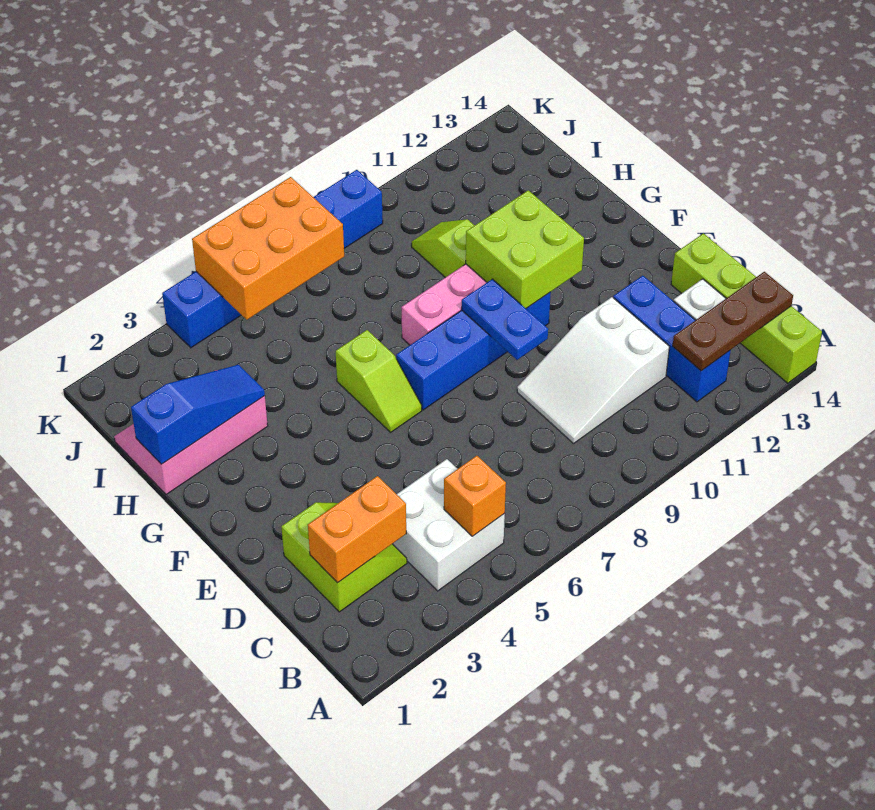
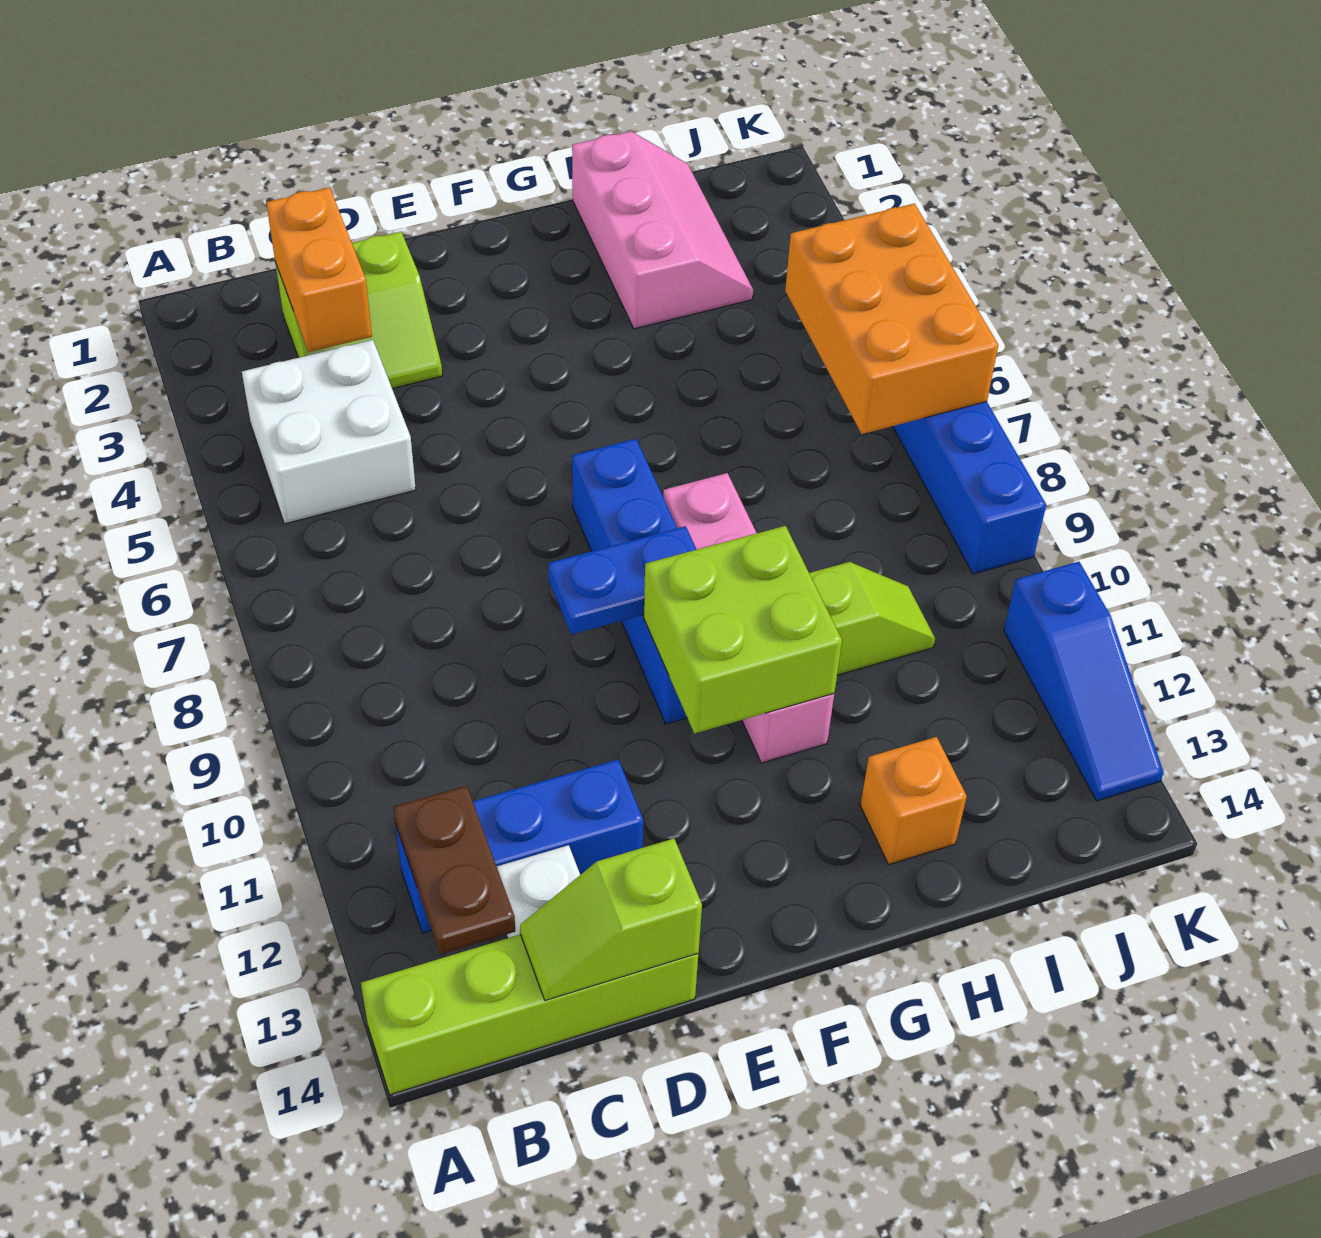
orange 1x1 brick [444,456,506,536] -> orange 1x1 brick moved to [860,737,967,865]
brown 1x3 plate [673,272,793,371] -> brown 1x2 plate [393,786,515,954]
white 2x3 slope [517,297,669,443] -> none
lime 1x2 slope [336,330,422,432] -> lime 1x2 slope moved to [520,839,702,1001]
blue 1x3 slope [131,365,265,464] -> blue 1x3 slope moved to [1004,562,1164,801]

